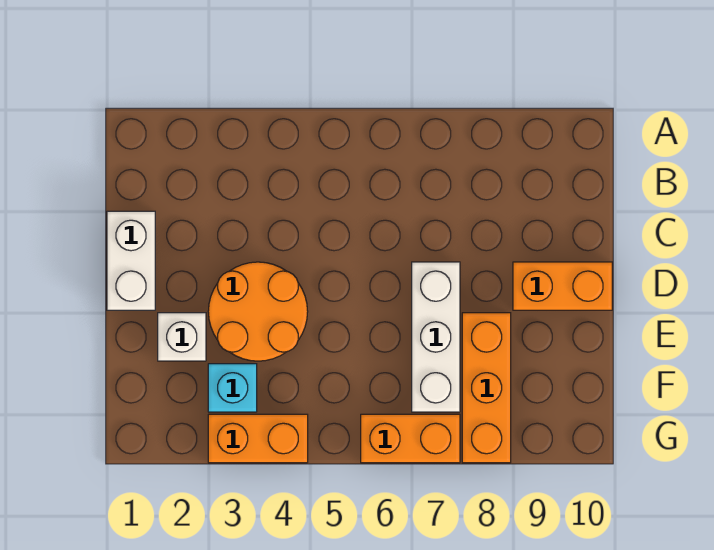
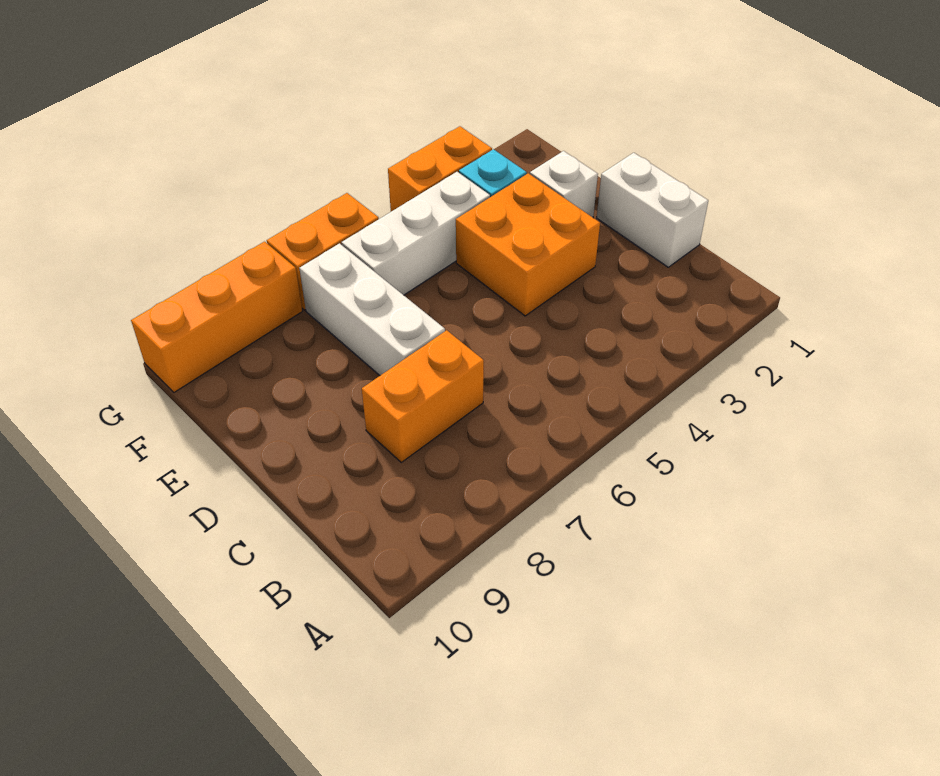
orange 2x2 round brick [208,262,308,361] -> orange 2x2 brick [456,173,600,316]
orange 1x2 brick [513,262,612,310] -> orange 1x2 brick moved to [362,330,484,462]
orange 1x3 brick [462,313,511,463] -> orange 1x3 brick turned to [131,242,302,392]
none -> white 1x3 brick [342,172,490,295]

